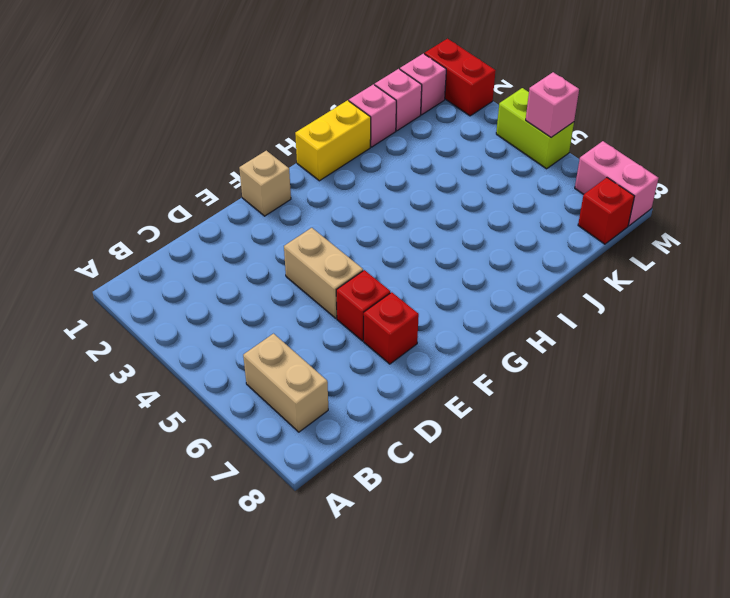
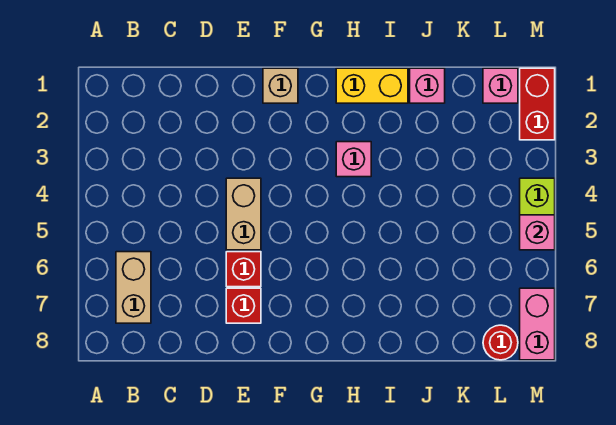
pink 1x1 brick [375,69,422,131] -> pink 1x1 brick moved to [336,142,371,177]
red 1x1 brick [578,178,634,244] -> red 1x1 round brick [483,325,518,360]

